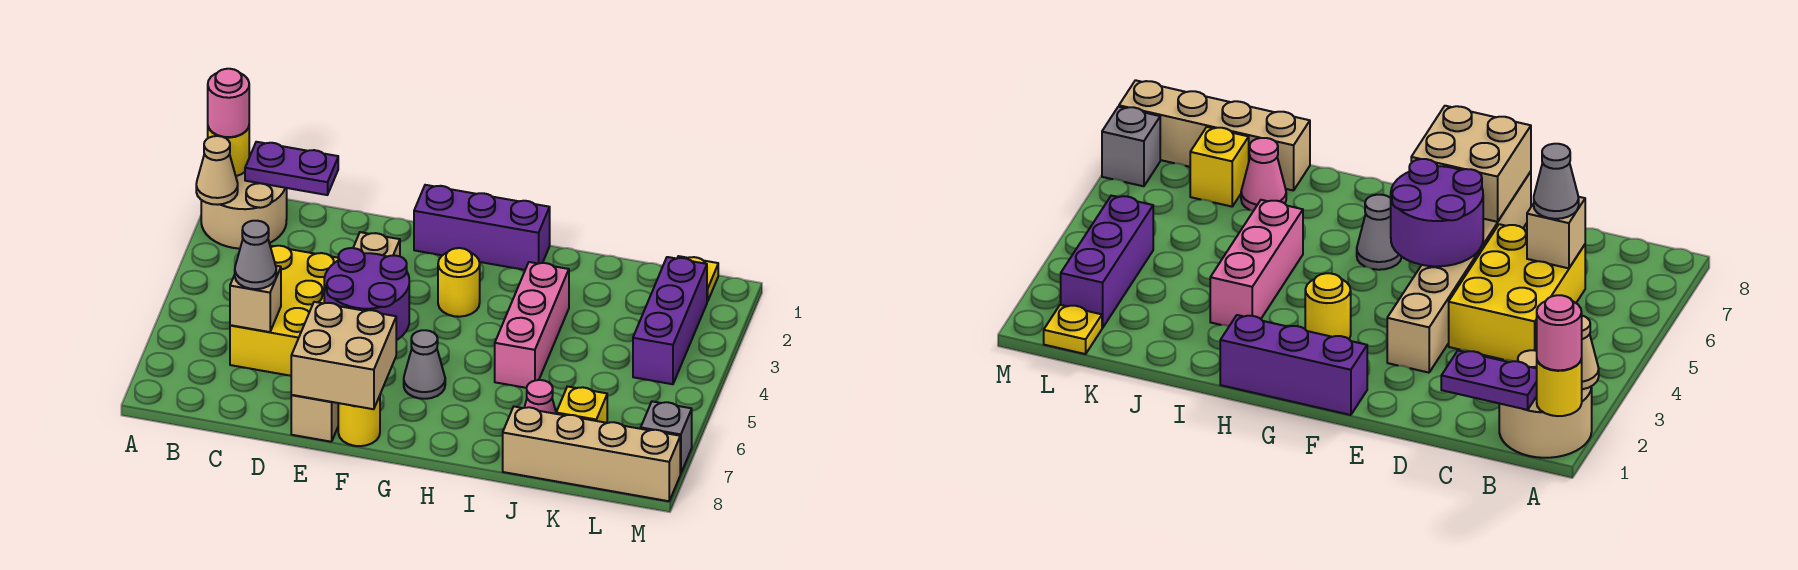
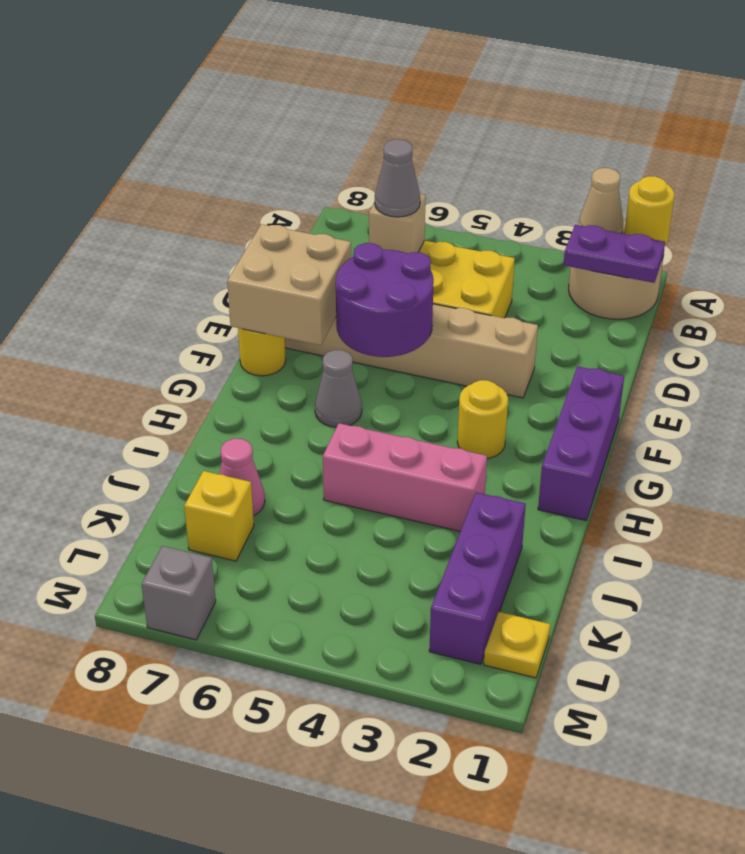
pink 1x1 round brick [208,69,249,137] -> none
purple 1x2 plate [245,142,338,195] -> purple 1x2 plate turned to [564,225,665,283]
tan 1x4 brick [503,407,680,501] -> none
purple 1x3 brick [633,257,707,384] -> purple 1x3 brick turned to [429,492,526,664]

